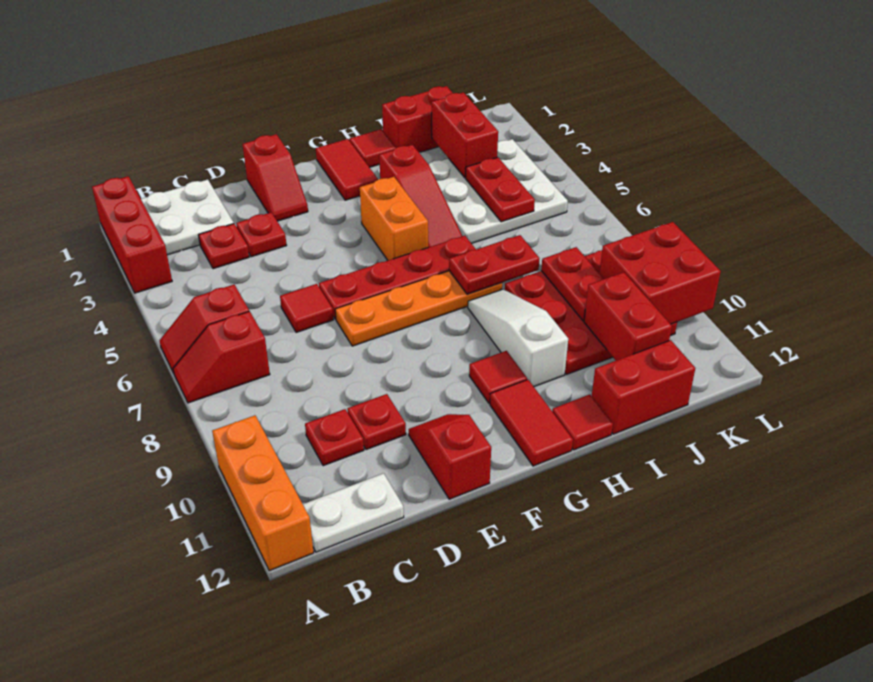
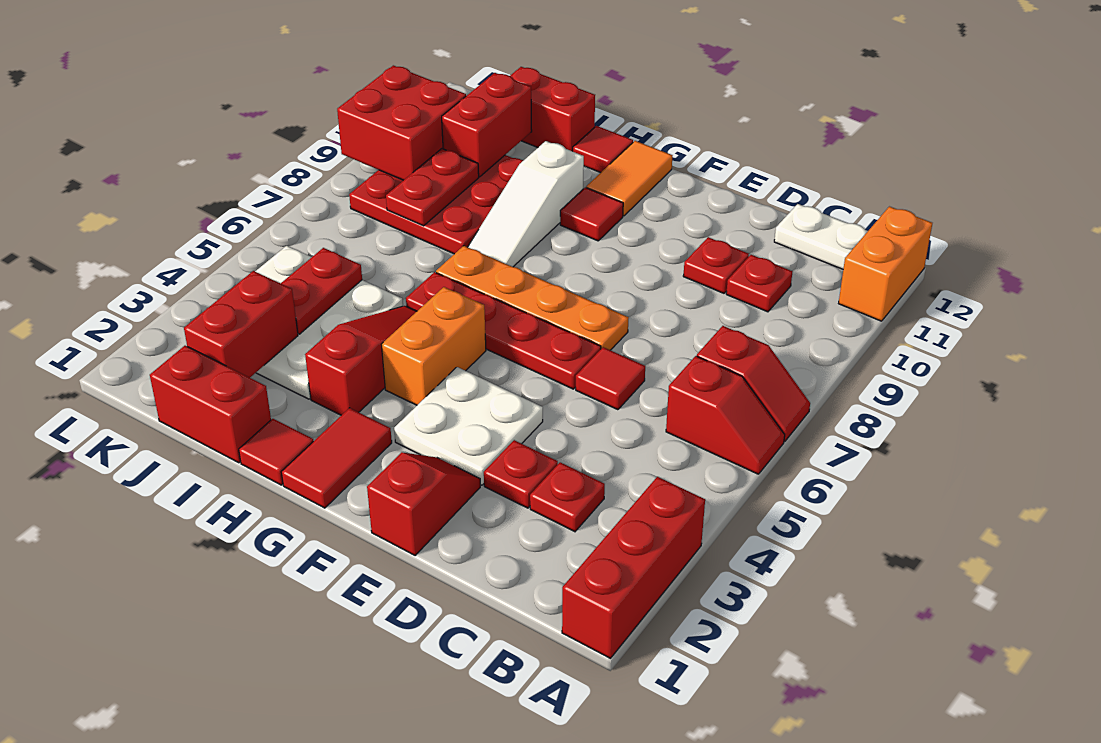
orange 1x3 brick [212,415,314,571] -> orange 1x2 brick [839,207,932,321]
white 2x2 plate [141,180,234,255] -> white 2x2 plate moved to [394,367,543,485]
red 1x2 slope [409,414,491,499] -> none
red 1x2 tile [490,380,573,466] -> orange 1x2 tile [586,141,673,216]
red 1x2 plate [449,235,540,295] -> none

